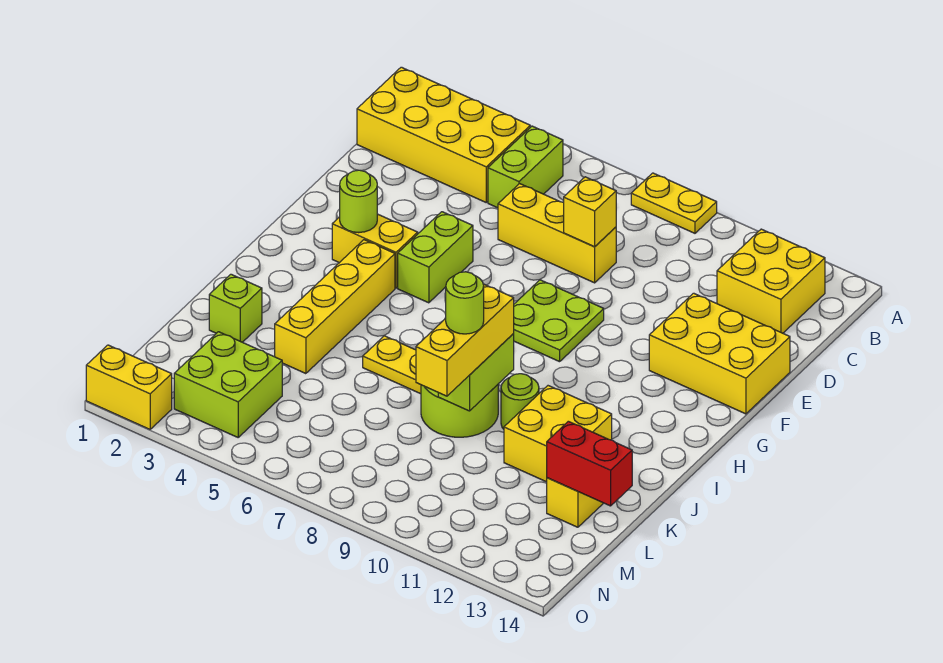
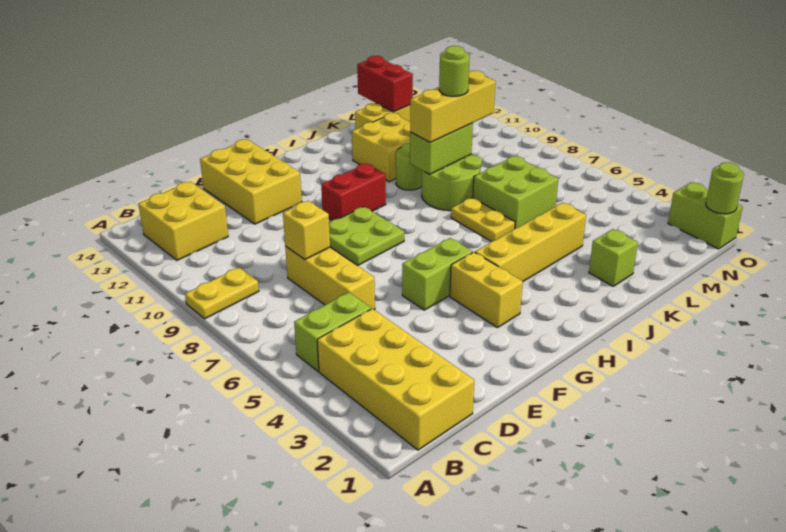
yellow 1x2 plate [631,173,717,233] -> yellow 1x2 plate turned to [185,267,259,319]
lime 1x1 round brick [340,170,377,233] -> lime 1x1 round brick moved to [706,162,744,214]
none -> red 1x2 brick [321,163,386,220]
lime 2x2 brick [174,332,282,437] -> lime 2x2 brick moved to [473,156,558,229]
yellow 1x2 brick [86,345,172,429] -> lime 1x2 brick [668,182,743,249]

